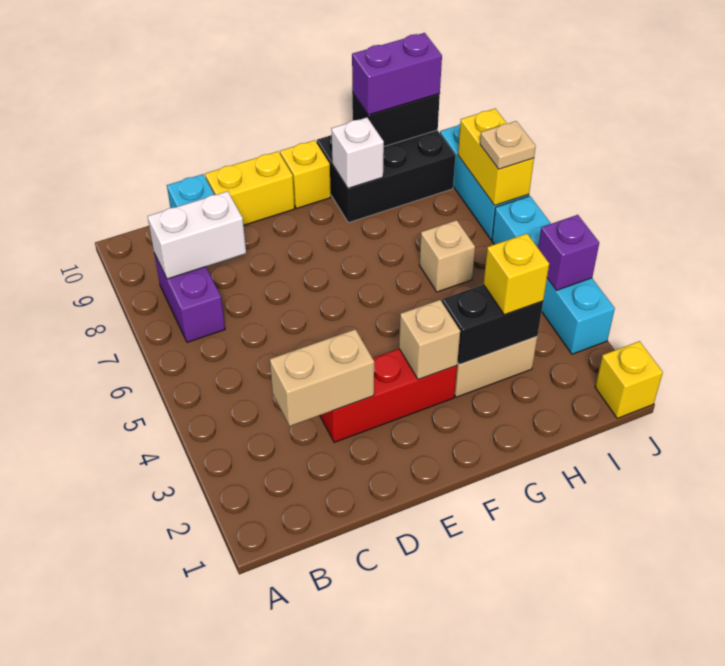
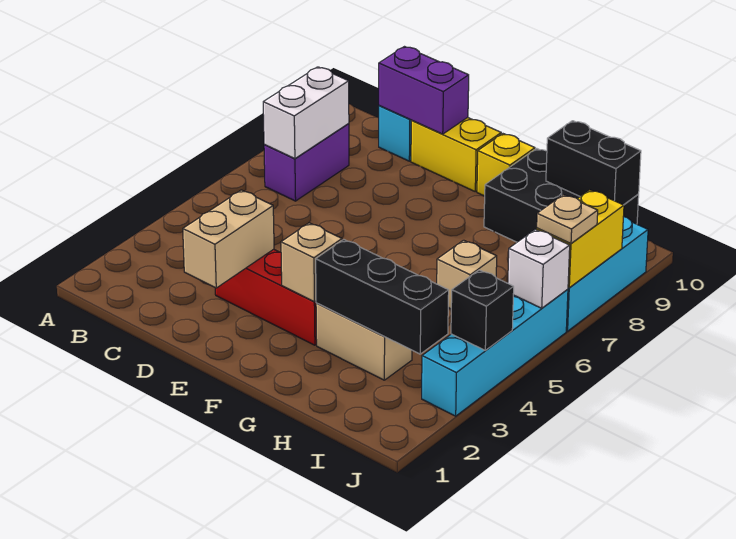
white 1x2 brick [148,191,246,279] -> white 1x2 brick turned to [263,67,349,159]
tan 1x2 brick [270,329,374,426] -> tan 1x2 brick turned to [183,190,274,288]
black 1x2 brick [442,285,543,365] -> black 1x3 brick [316,240,449,354]
white 1x1 brick [331,117,384,188] -> white 1x1 brick moved to [508,229,570,308]
yellow 1x1 brick [483,234,549,315] -> none
purple 1x2 brick [352,33,442,115] -> purple 1x2 brick moved to [379,47,469,134]
yellow 1x1 brick [595,341,663,418] -> none
purple 1x1 brick [538,215,599,290] -> black 1x1 brick [451,270,514,351]

